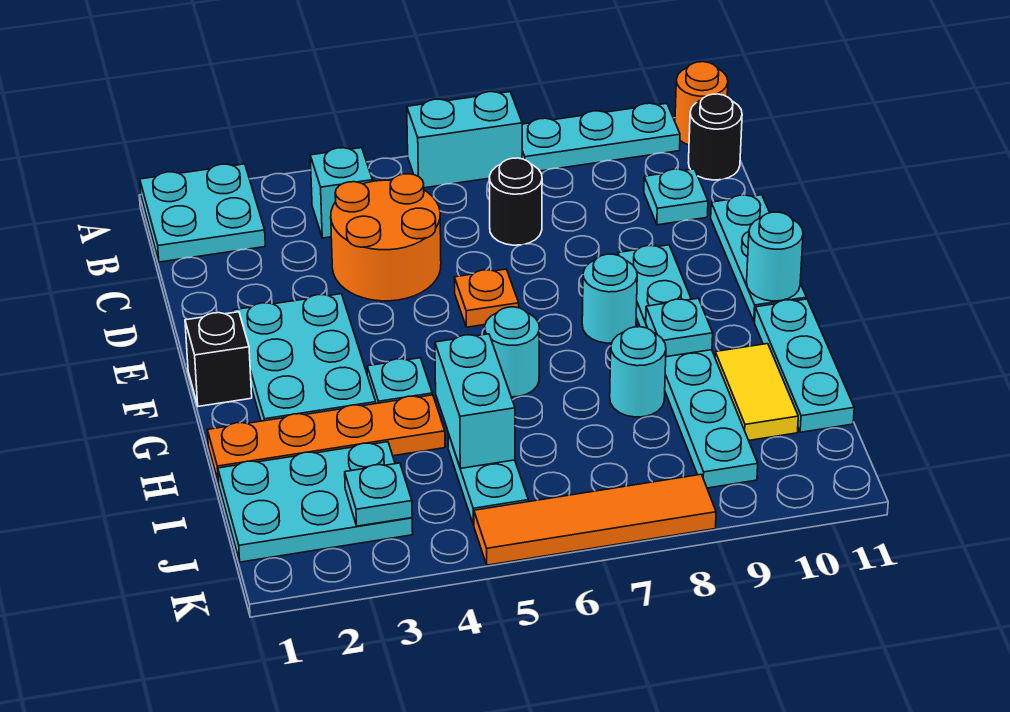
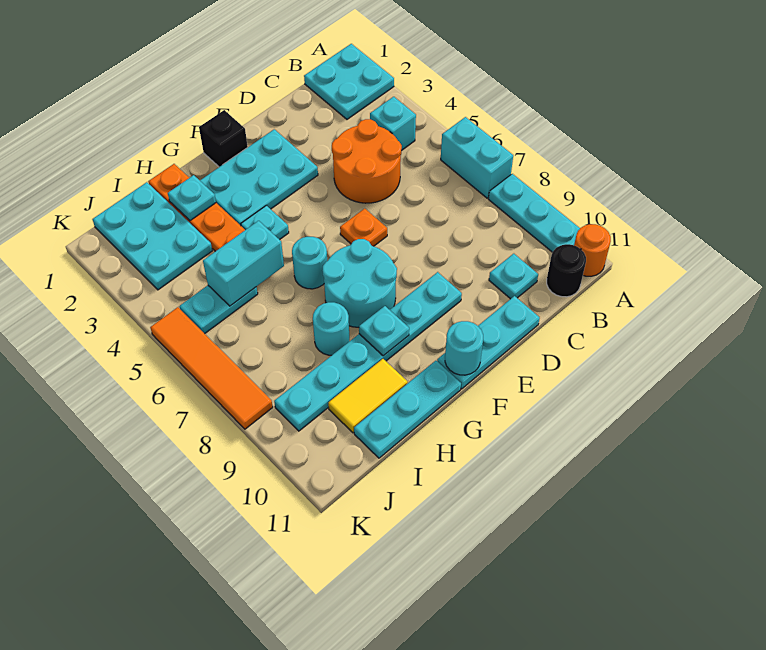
black 1x1 round brick [489,158,542,245] -> none
cyan 1x1 round brick [582,254,637,343] -> cyan 2x2 round brick [322,239,397,327]
cyan 1x1 plate [345,463,412,526] -> cyan 1x1 plate moved to [168,175,216,221]

